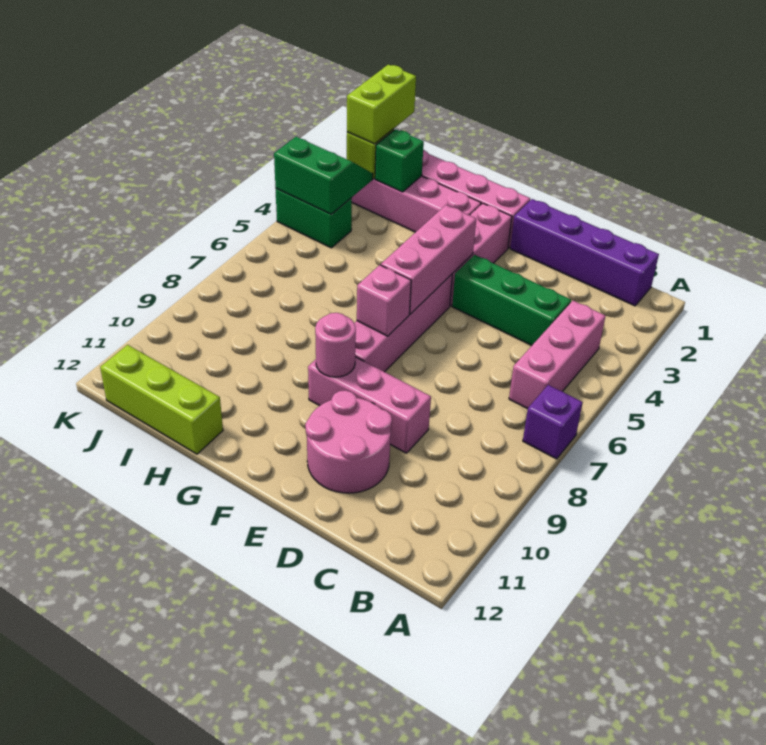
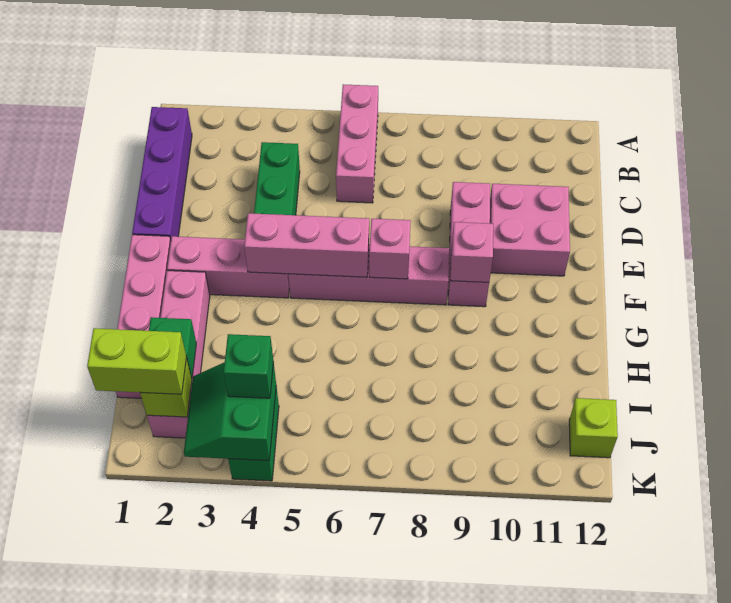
purple 1x1 brick [523,385,583,459] -> none
pink 1x3 brick [509,301,605,409] -> pink 1x3 brick turned to [336,85,378,203]
pink 2x2 round brick [305,390,392,493] -> pink 2x2 brick [490,184,570,276]
pink 1x1 round brick [315,313,356,377] -> pink 1x1 brick [451,222,493,282]
lime 1x3 brick [100,345,223,454] -> lime 1x1 brick [569,398,618,458]
none -> green 1x1 brick [224,334,273,398]

